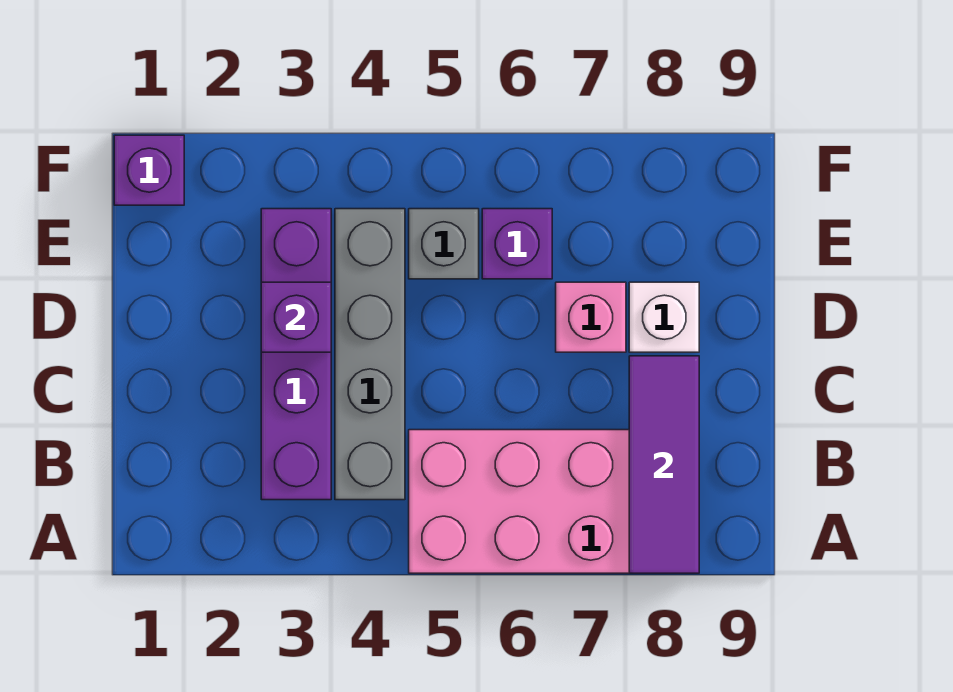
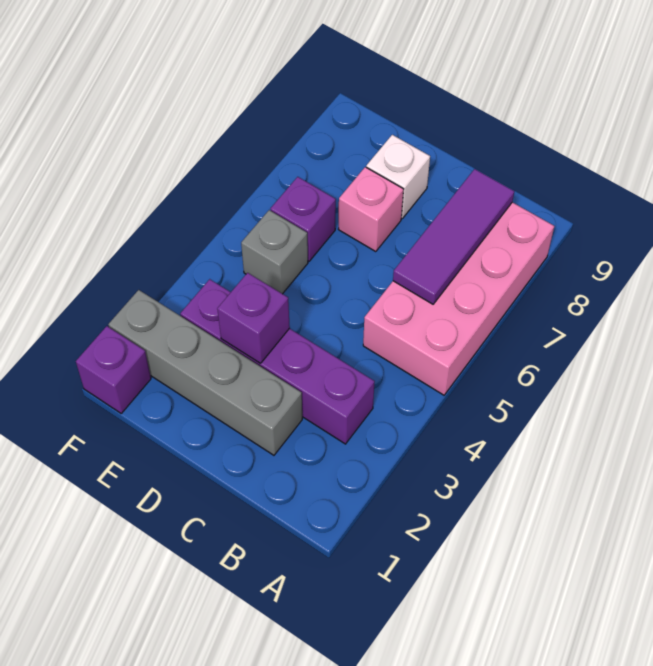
purple 1x3 tile [629,356,699,573] -> purple 1x3 tile turned to [393,169,514,304]
grey 1x4 brick [335,209,405,500] -> grey 1x4 brick moved to [108,290,302,455]

